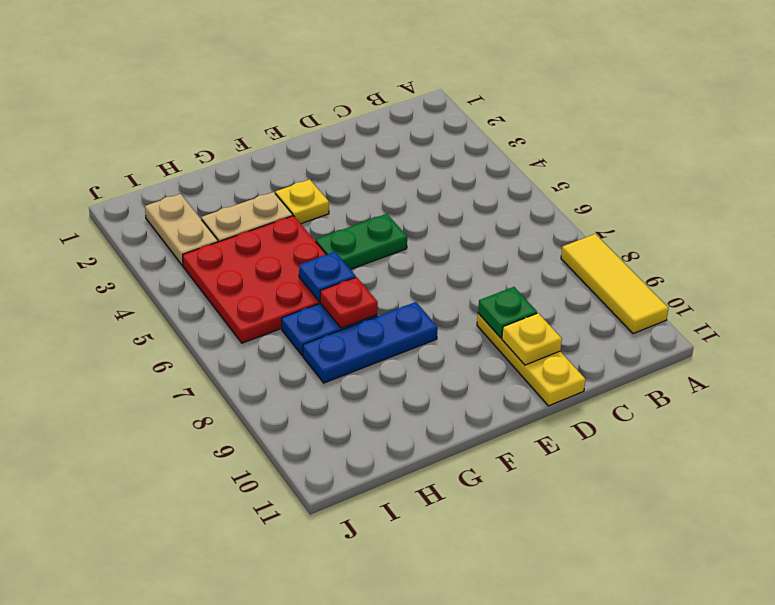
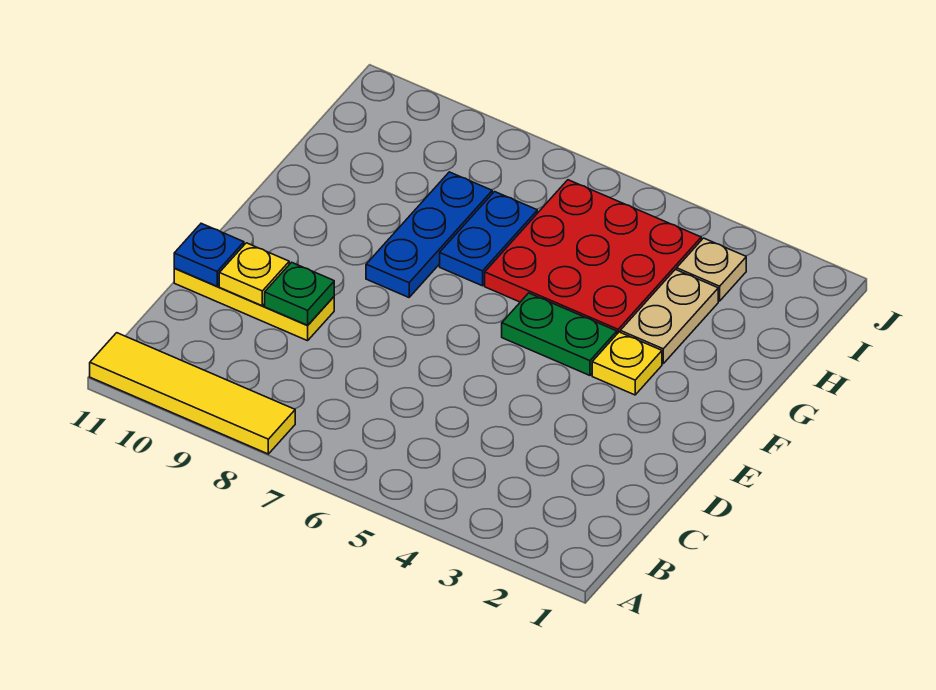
yellow 1x3 tile [561,234,669,334] -> yellow 1x4 tile [90,333,295,454]
green 1x2 plate [316,214,407,270] -> green 1x2 plate turned to [502,293,617,375]
blue 1x1 plate [299,252,356,302] -> blue 1x1 plate moved to [174,223,244,286]
red 1x1 plate [320,277,378,328] -> none
tan 1x2 plate [145,194,218,265] -> tan 1x1 plate [677,238,746,301]

